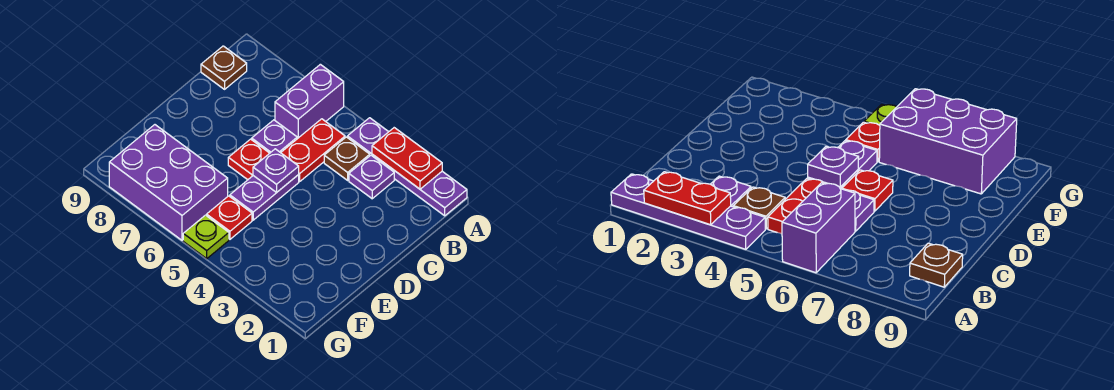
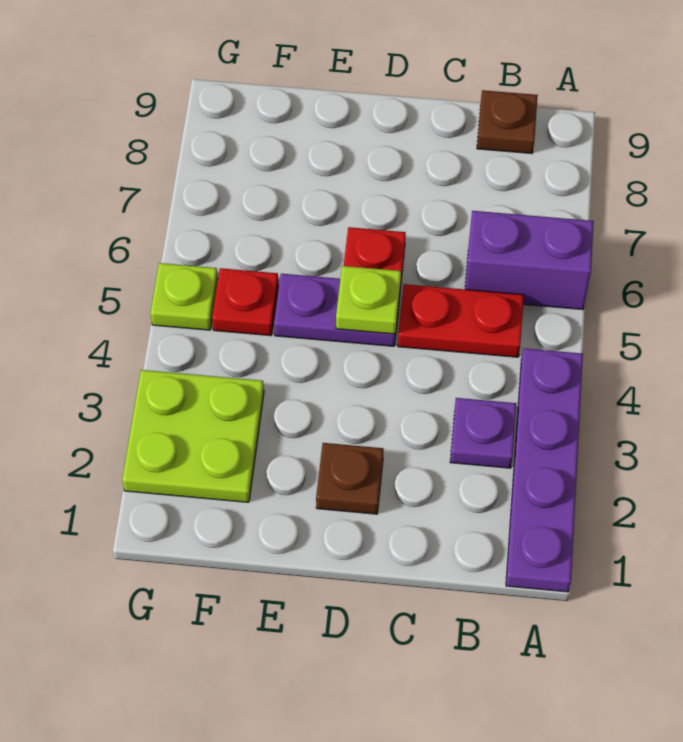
red 1x2 plate [372,128,442,189] -> none
brown 1x1 plate [324,137,370,180] -> brown 1x1 plate moved to [316,443,384,514]
purple 1x1 plate [252,120,297,153] -> none
purple 1x1 plate [253,149,299,192] -> lime 1x1 plate [336,266,401,334]
none -> lime 2x2 plate [122,370,264,502]
purple 2x3 brick [109,125,228,240] -> none

